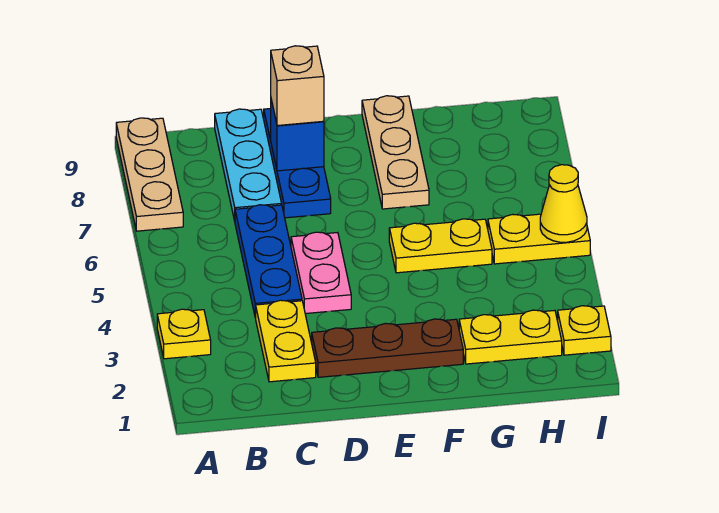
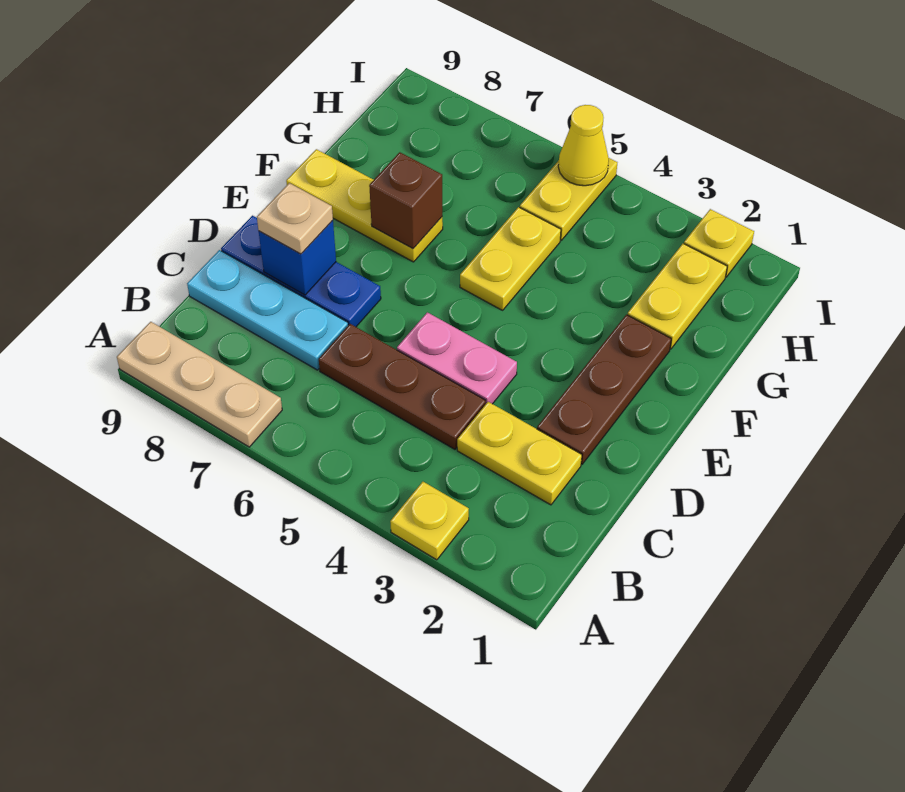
blue 1x3 plate [235,205,302,318] -> brown 1x3 plate [319,324,486,449]
tan 1x1 brick [271,46,324,126] -> tan 1x1 plate [257,183,333,254]
tan 1x3 plate [362,96,429,209] -> yellow 1x3 plate [286,149,443,262]
none -> brown 1x1 brick [369,152,442,249]

